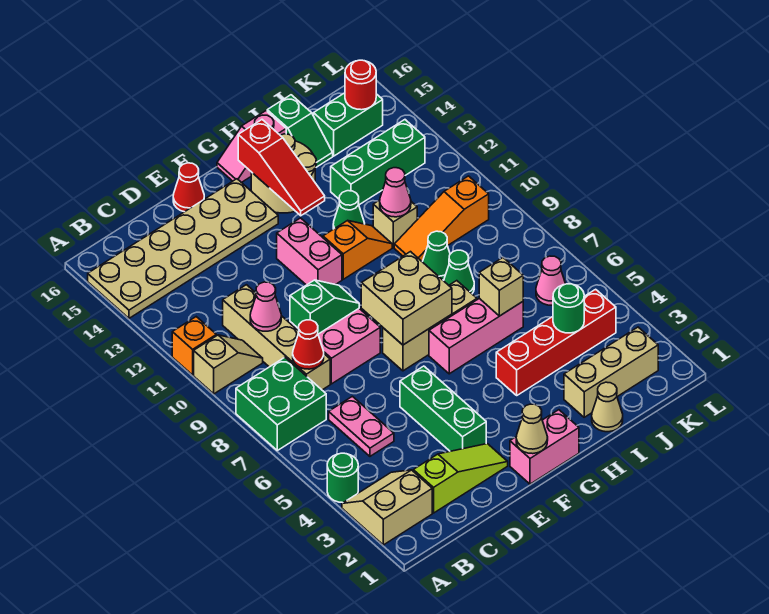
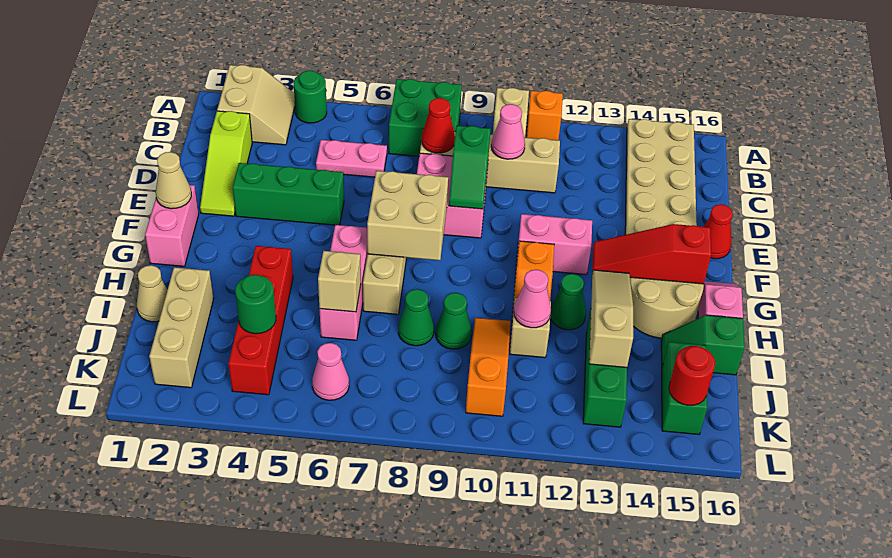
none -> tan 1x3 slope [589,270,633,368]

